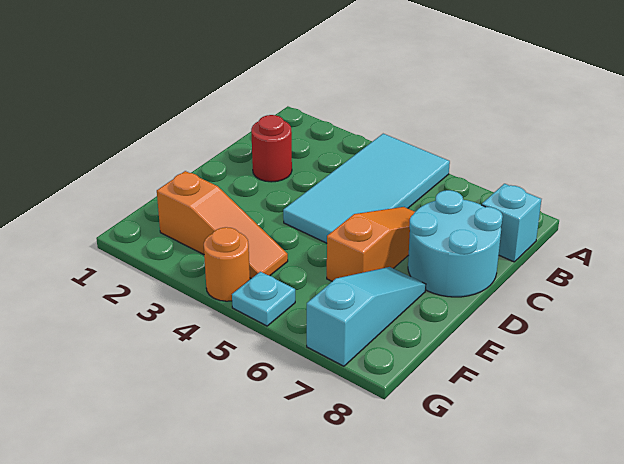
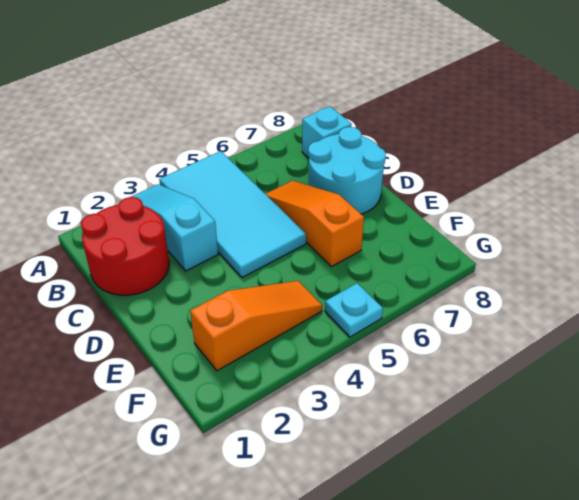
red 1x1 round brick [251,115,292,182] -> red 2x2 round brick [81,197,169,295]
cyan 1x3 slope [307,267,426,366] -> cyan 1x3 slope moved to [131,184,218,271]
orange 1x1 round brick [204,227,250,301] -> none

